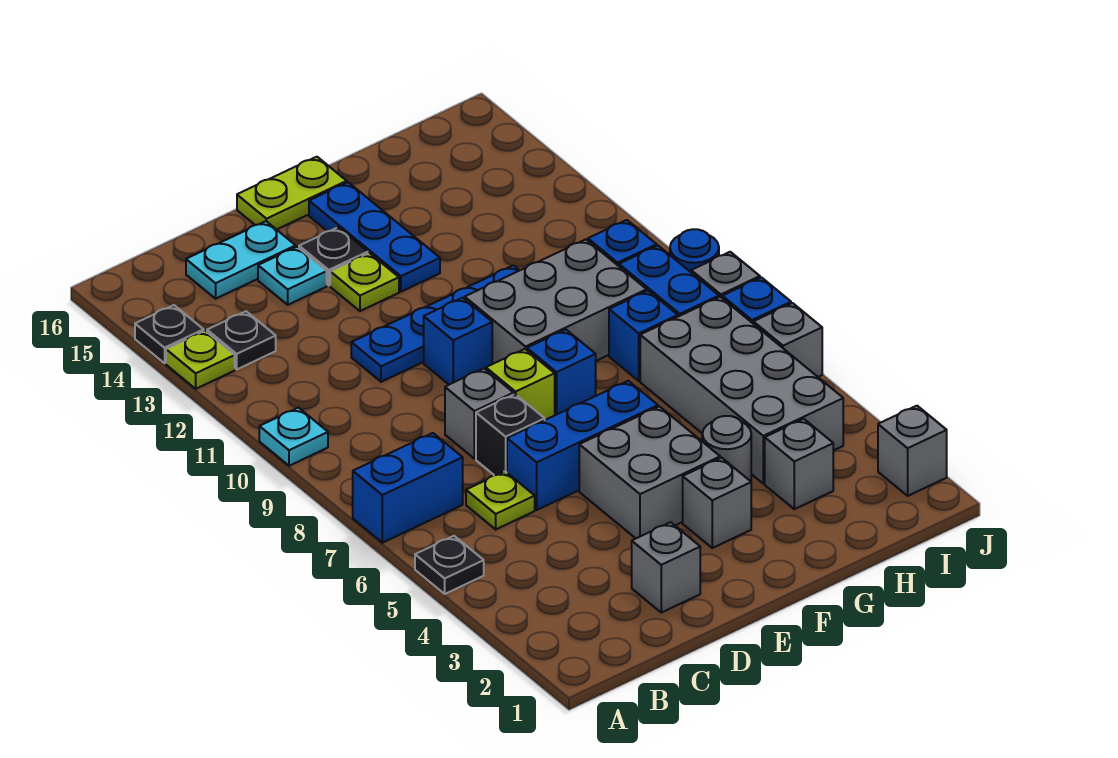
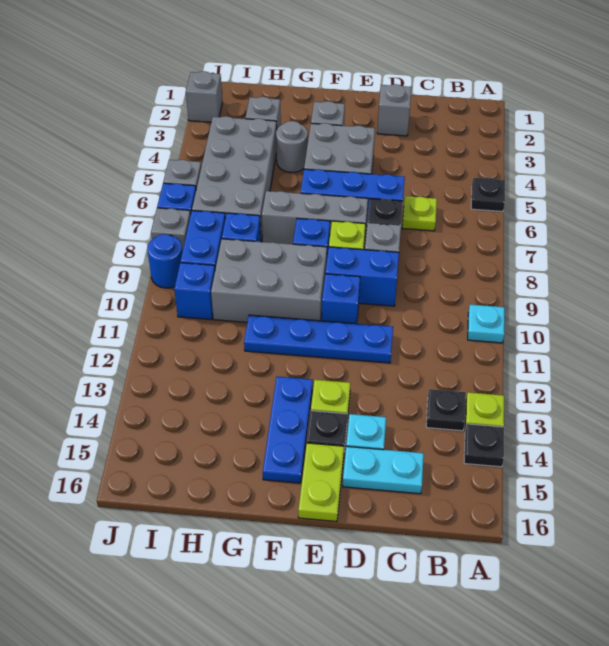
blue 1x2 brick [353,433,463,543] -> blue 1x2 brick moved to [326,247,399,306]
none -> grey 1x3 brick [262,191,368,247]
lime 1x2 plate [237,157,347,230] -> lime 1x2 plate turned to [298,443,344,522]

